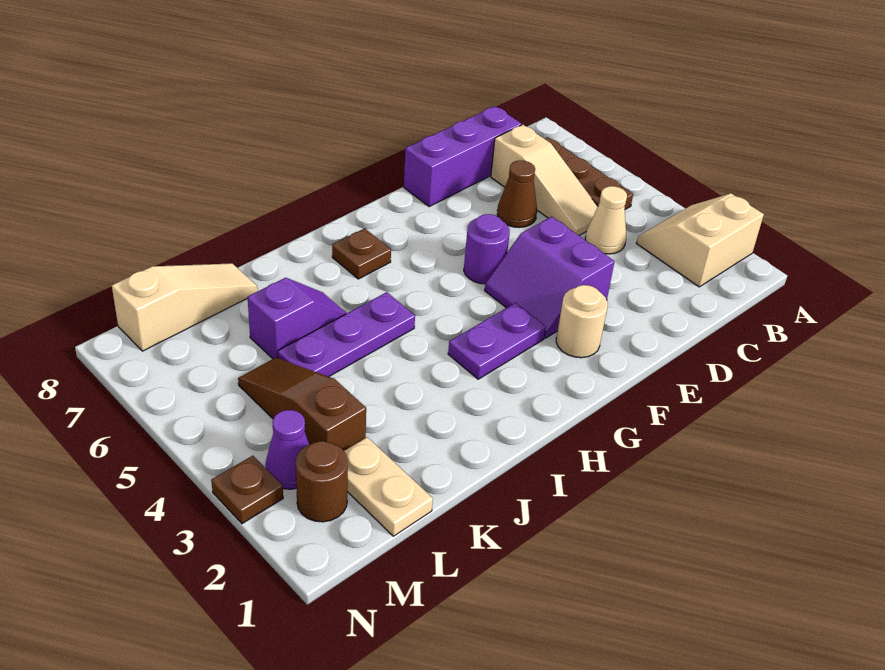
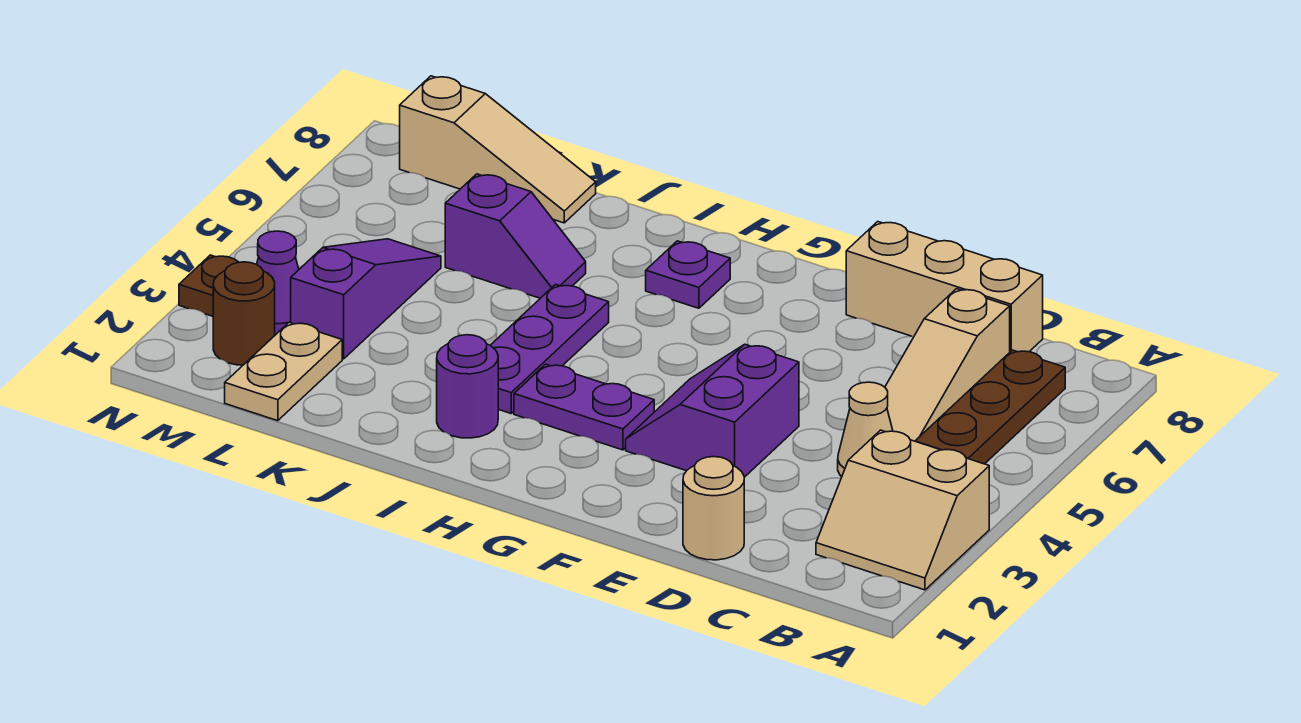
tan 2x2 slope [636,194,764,287] -> tan 2x2 slope turned to [816,430,989,590]
purple 1x3 brick [404,106,521,206] -> tan 1x3 brick [846,222,1043,352]
brown 1x1 cone [497,160,537,228] -> none
tan 1x1 round brick [556,285,608,358] -> tan 1x1 round brick moved to [683,457,744,560]
purple 1x1 round brick [464,214,510,284] -> purple 1x1 round brick moved to [437,335,498,438]
brown 1x1 plate [332,228,391,279] -> purple 1x1 plate [646,241,730,308]
purple 1x3 plate [278,292,415,377] -> purple 1x3 plate turned to [490,284,609,413]
brown 1x3 slope [238,358,366,451] -> purple 1x3 slope [291,239,441,359]

